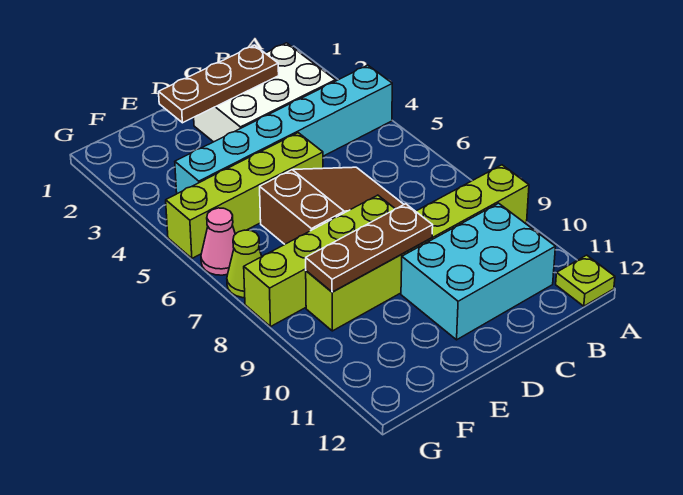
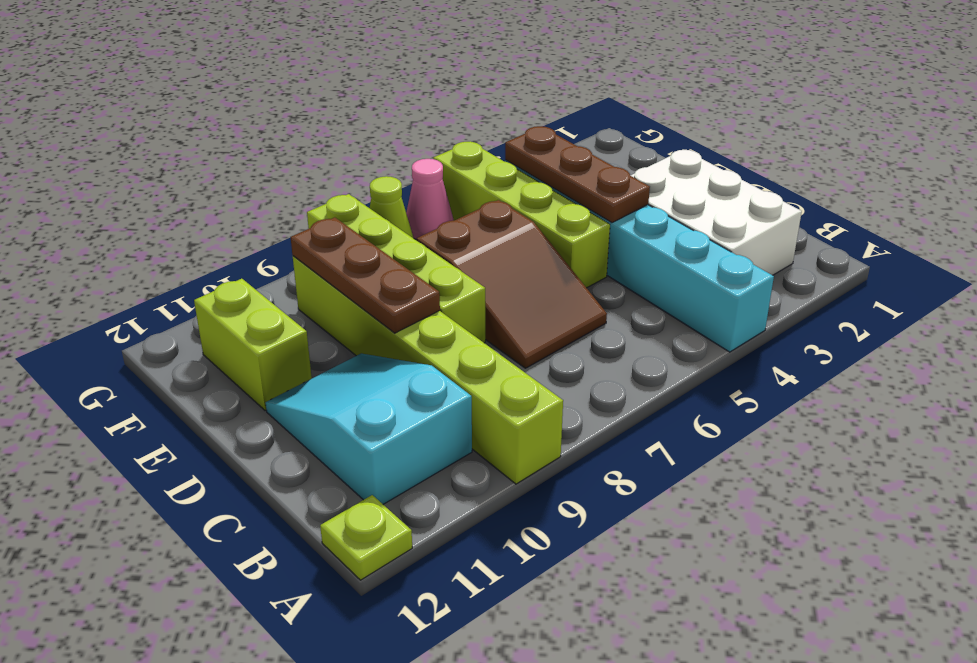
cyan 2x3 brick [401,203,555,340] -> cyan 2x3 slope [266,353,472,504]
brown 1x3 plate [159,45,279,123] -> brown 1x3 plate moved to [505,126,650,223]
none -> lime 1x2 brick [194,279,312,411]

